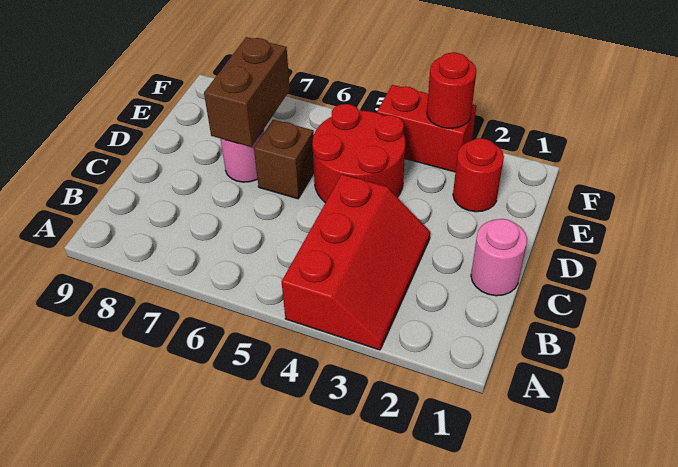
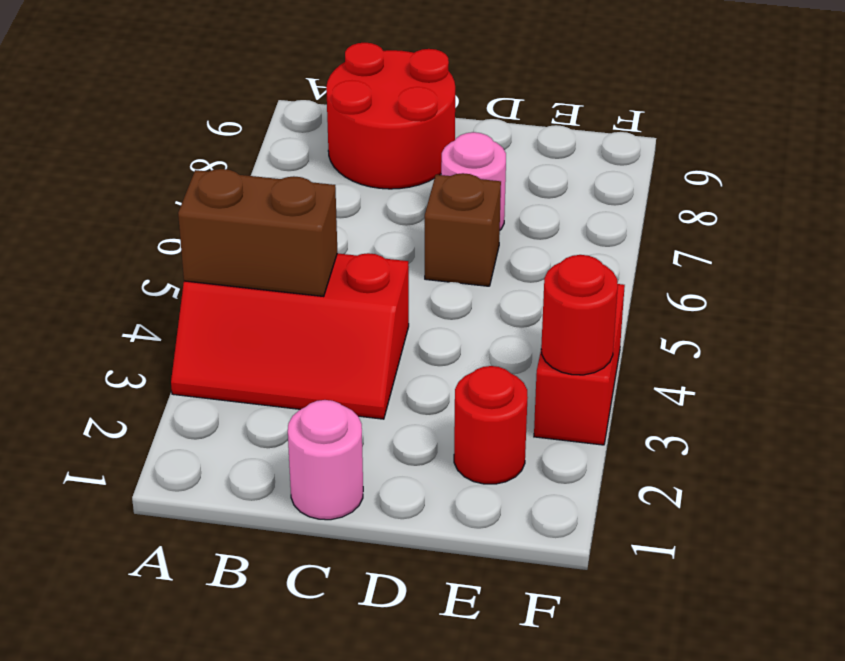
red 2x2 round brick [312,104,405,203] -> red 2x2 round brick moved to [326,43,455,189]
brown 1x2 brick [204,37,290,147] -> brown 1x2 brick moved to [178,169,337,296]

